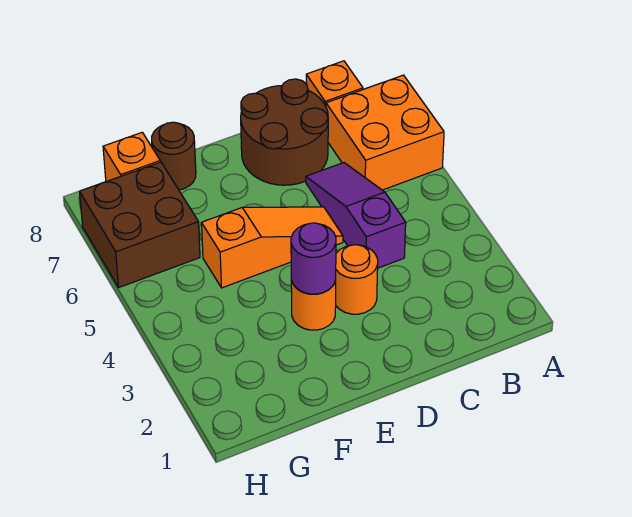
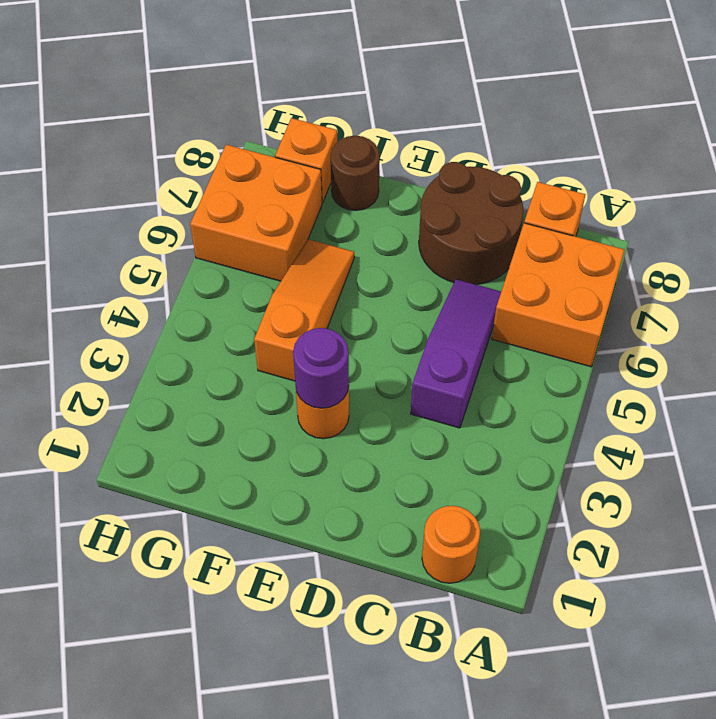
orange 1x1 round brick [336,245,378,314] -> orange 1x1 round brick moved to [422,506,480,583]
orange 1x3 slope [202,207,343,288] -> orange 1x3 slope turned to [254,239,354,381]
brown 2x2 brick [80,162,200,288] -> orange 2x2 brick [190,145,322,281]

